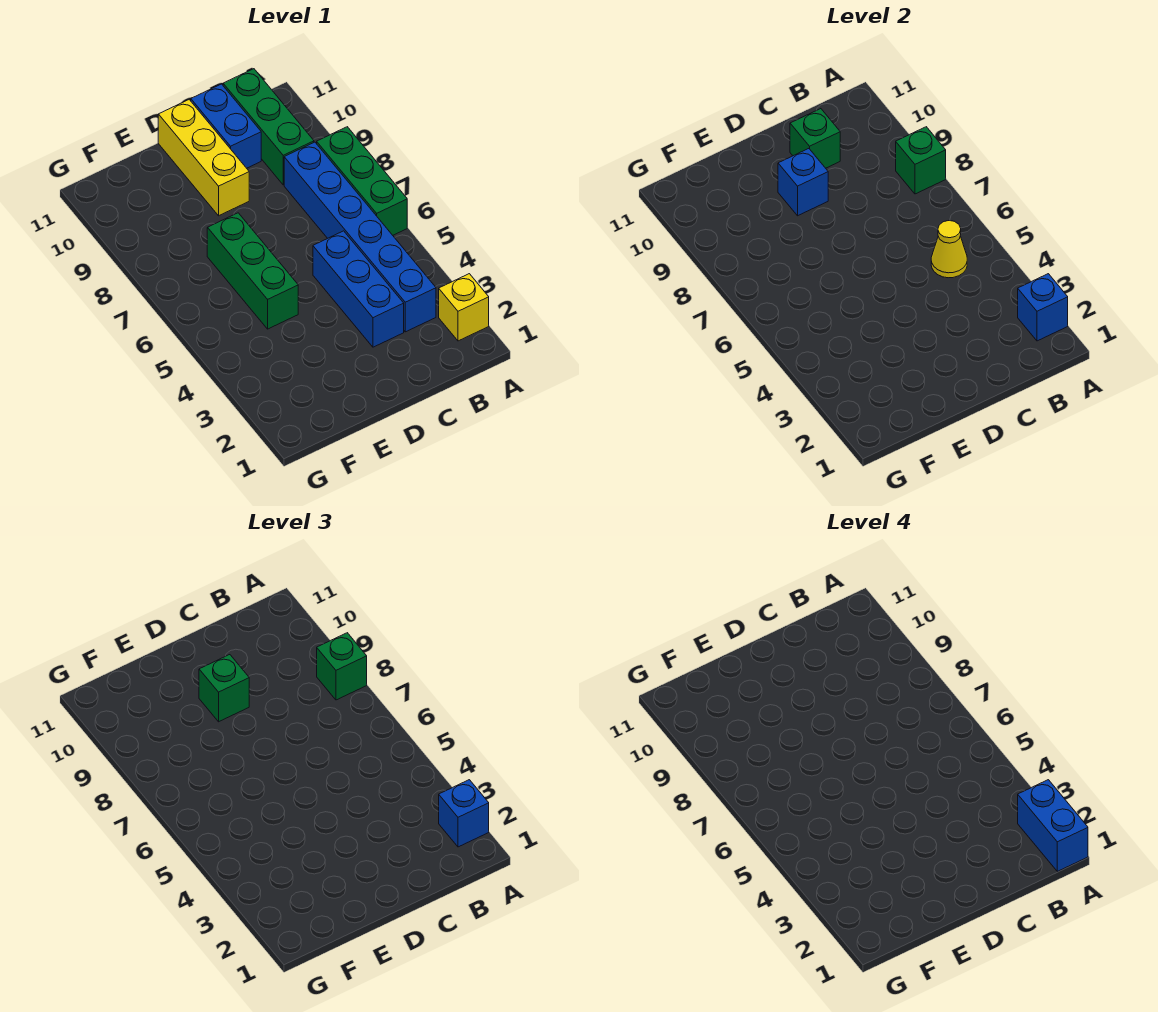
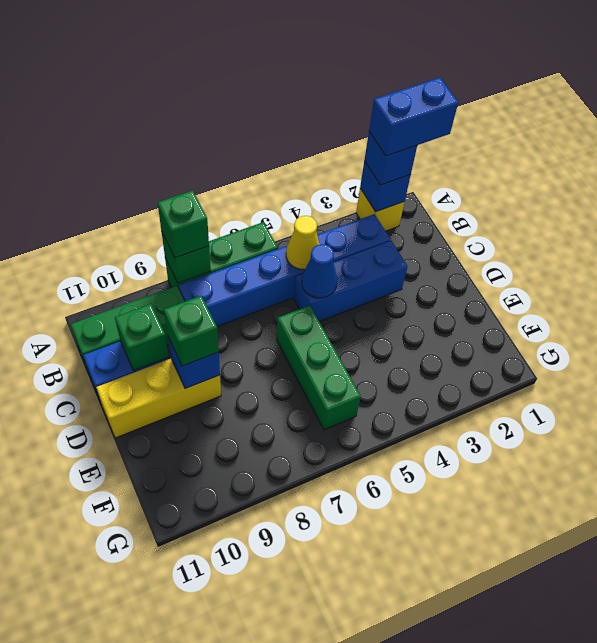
none -> blue 1x1 cone [302,244,337,298]
green 1x3 brick [207,213,298,329] -> green 1x3 brick turned to [277,305,361,430]

